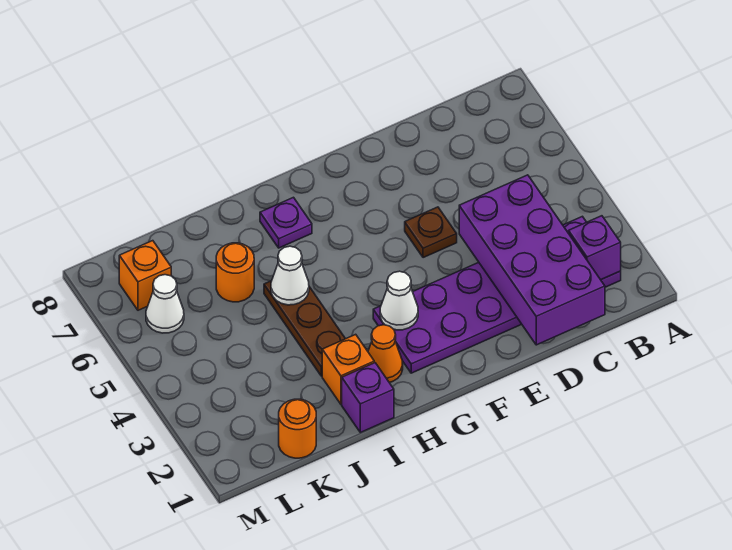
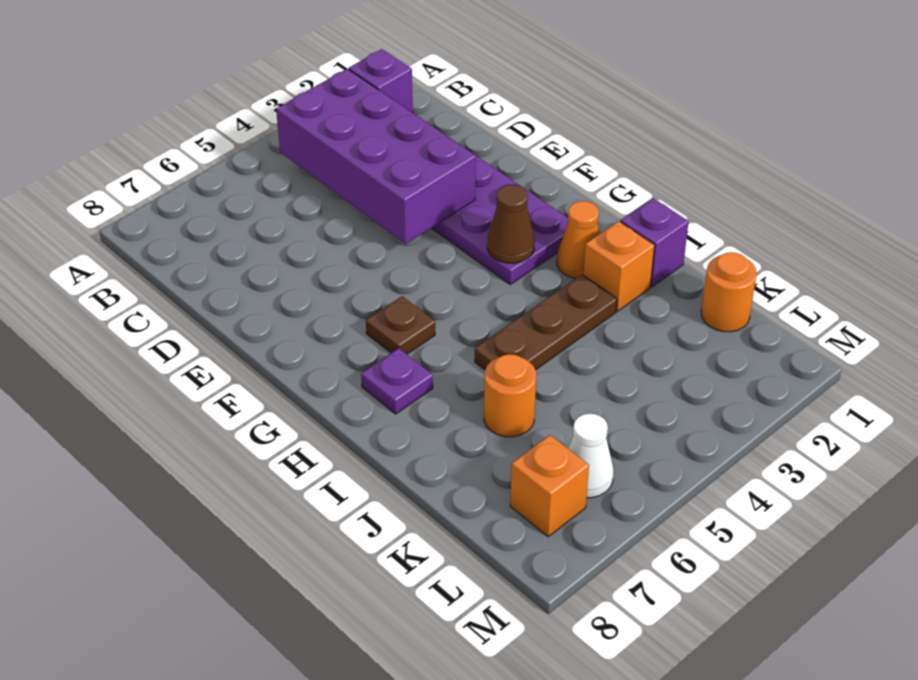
purple 2x4 brick [459,175,605,345] -> purple 2x4 brick turned to [276,69,476,244]
brown 1x1 plate [405,207,457,258] -> brown 1x1 plate moved to [366,296,435,354]
white 1x1 cone [380,271,418,330] -> brown 1x1 cone [487,185,535,263]
white 1x1 cone [271,246,309,305] -> none

